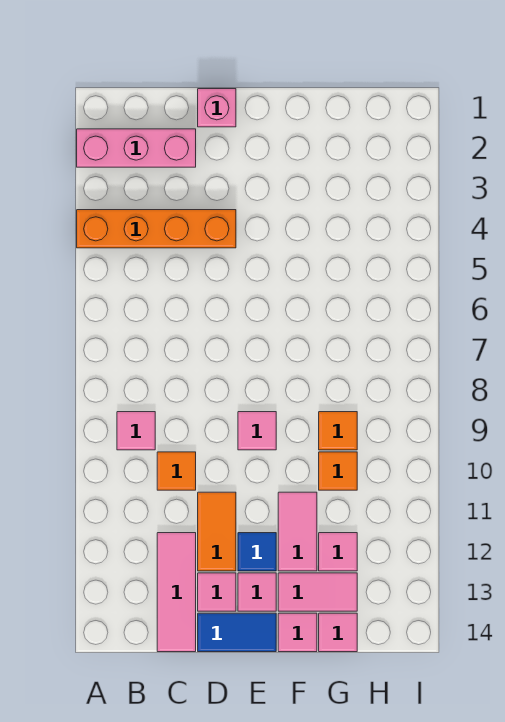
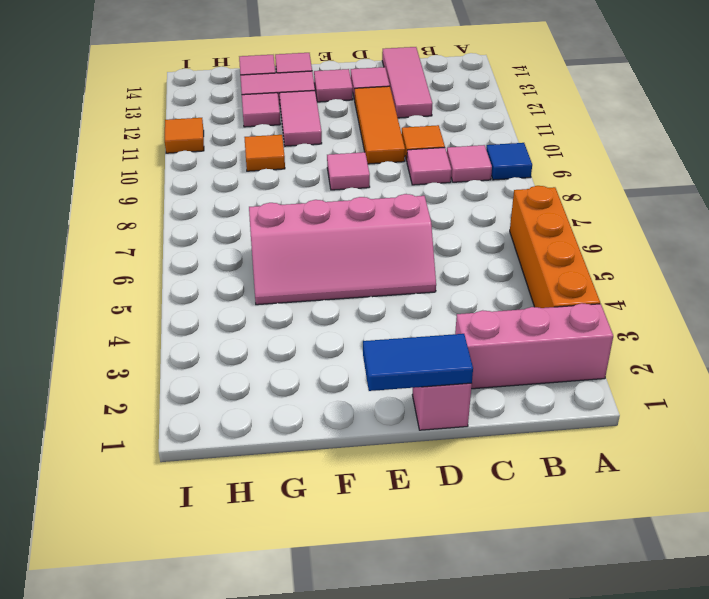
orange 1x4 brick [77,210,236,248] -> orange 1x4 brick turned to [510,186,600,308]
none -> pink 1x1 tile [407,148,451,185]
none -> pink 2x4 slope [249,194,436,305]
orange 1x2 tile [198,492,236,571] -> orange 1x3 tile [355,86,405,164]
blue 1x2 tile [198,613,276,652] -> blue 1x2 tile moved to [363,334,473,391]
blue 1x1 tile [238,533,276,571] -> blue 1x1 tile moved to [486,143,532,180]
orange 1x1 tile [319,412,357,450] -> orange 1x1 tile moved to [165,118,204,153]

